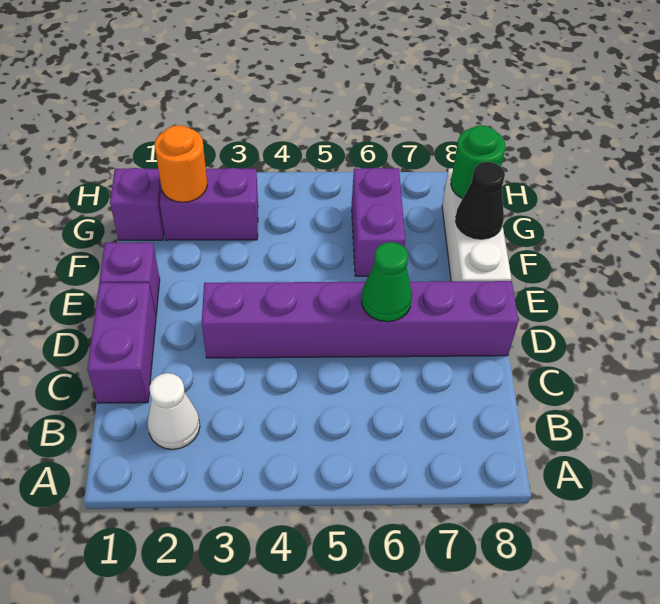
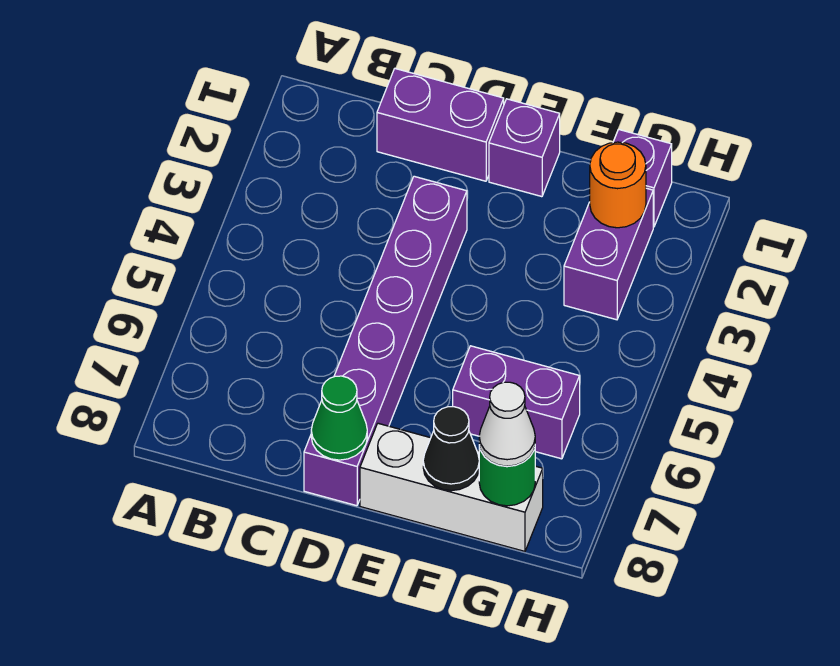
white 1x1 cone [147,373,200,449] -> white 1x1 cone moved to [479,382,535,466]
green 1x1 cone [361,242,412,322] -> green 1x1 cone moved to [311,376,367,460]

